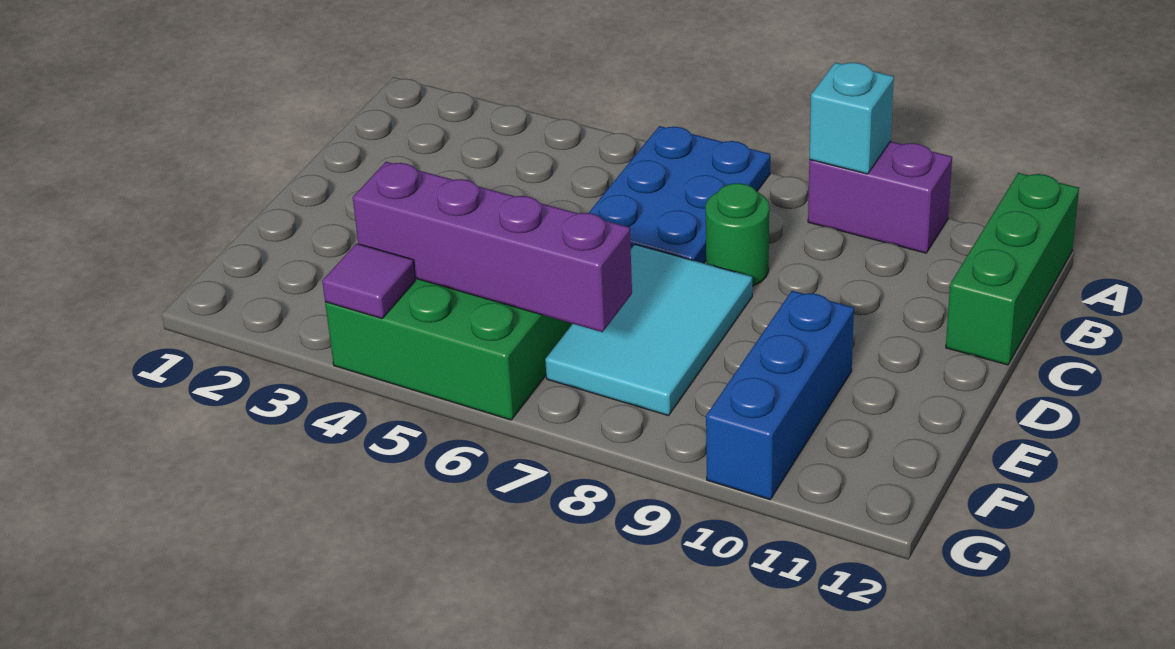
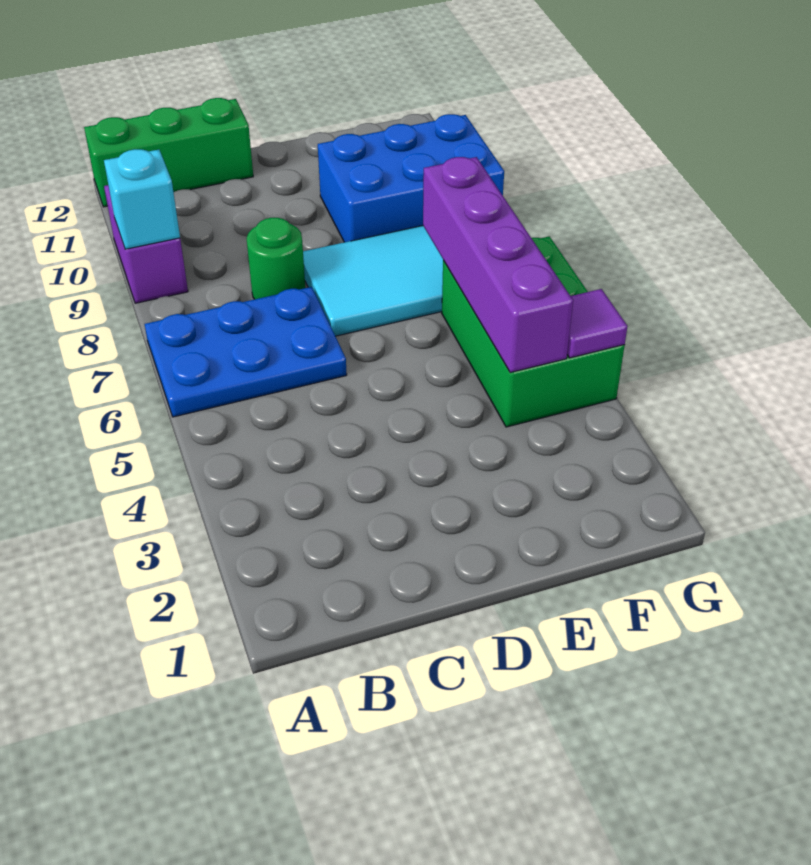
blue 1x3 brick [706,291,854,500] -> blue 2x3 brick [318,114,504,242]

